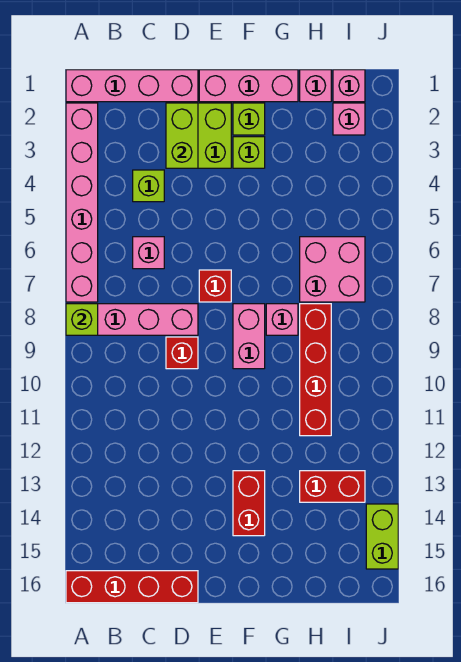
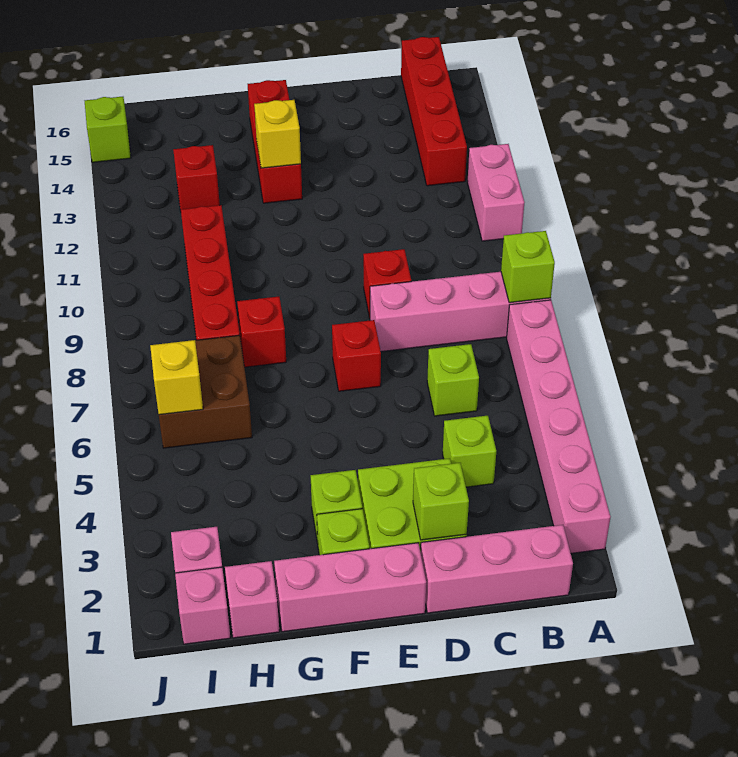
pink 1x4 brick [66,70,198,102] -> pink 1x3 brick [421,525,573,613]
red 1x4 brick [66,571,198,603] -> red 1x4 brick turned to [401,37,467,186]
pink 1x1 brick [133,237,164,269] -> lime 1x1 brick [427,344,479,416]
lime 1x2 brick [166,103,198,168] -> lime 1x1 brick [413,463,469,540]
pink 1x2 brick [233,304,265,369] -> pink 1x2 brick moved to [467,144,524,241]
red 1x2 brick [233,471,265,536] -> red 1x3 brick [248,80,302,203]
none -> yellow 1x1 brick [254,100,301,168]
pink 1x1 brick [266,304,298,335] -> red 1x1 brick [237,297,286,367]
pink 2x2 brick [300,237,365,302] -> brown 2x2 brick [159,335,252,448]
red 1x2 brick [300,471,365,502] -> red 1x1 brick [173,145,220,212]
none -> yellow 1x1 brick [150,340,203,415]
lime 1x2 brick [366,504,398,569] -> lime 1x1 brick [85,97,131,162]

